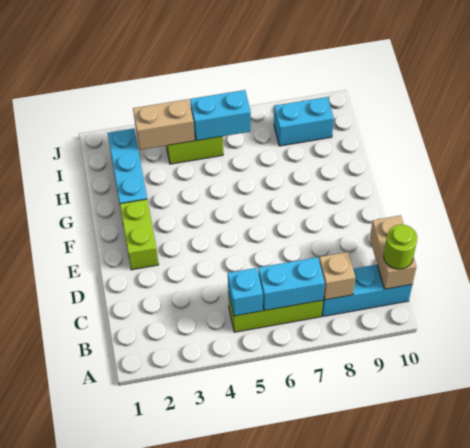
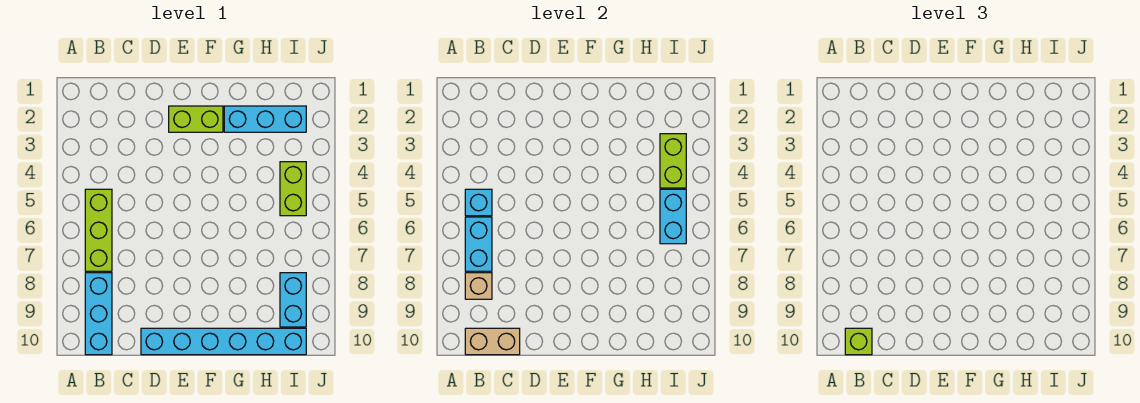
lime 1x1 round brick [384,225,417,269] -> lime 1x1 brick [845,328,872,355]
none -> cyan 1x6 brick [141,328,306,355]
tan 1x2 brick [133,99,195,150] -> lime 1x2 brick [660,134,686,188]

